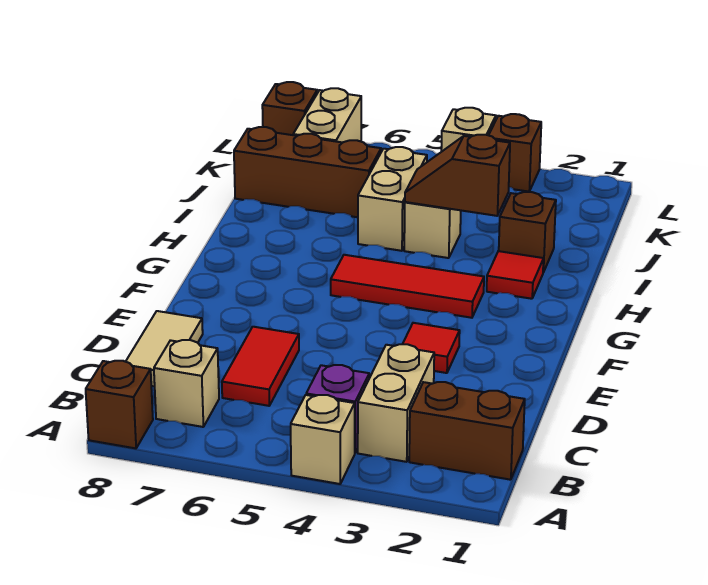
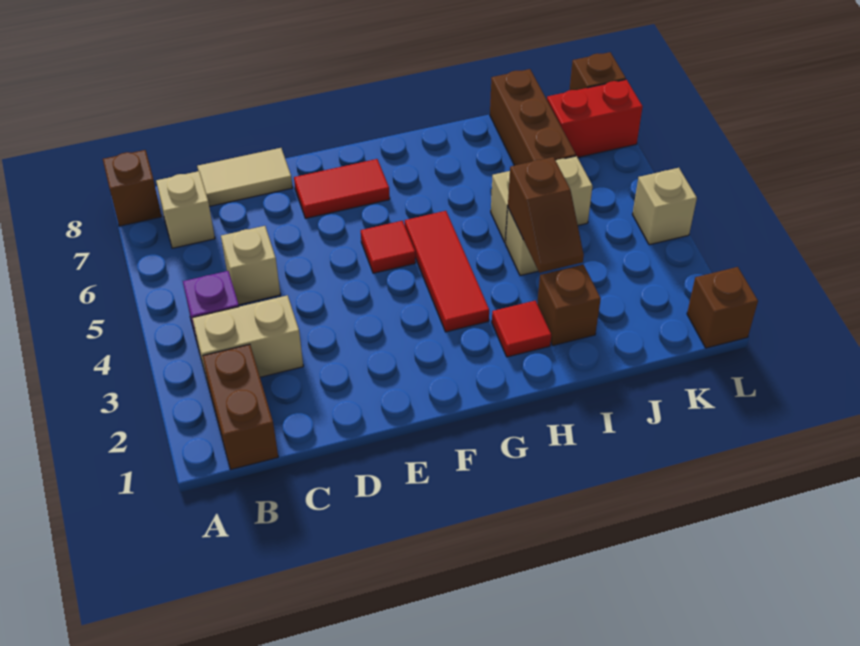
tan 1x1 brick [291,395,355,484] -> tan 1x1 brick moved to [221,226,280,305]
red 1x2 tile [222,327,299,406] -> red 1x2 tile moved to [294,159,390,218]
red 1x1 tile [403,323,460,373] -> red 1x1 tile moved to [361,221,415,273]
brown 1x2 slope [405,135,510,216] -> brown 1x2 slope turned to [508,157,584,273]
tan 1x2 brick [293,88,361,142] -> red 1x2 brick [547,80,643,157]
brown 1x1 brick [489,114,541,192] -> brown 1x1 brick moved to [687,267,758,348]

